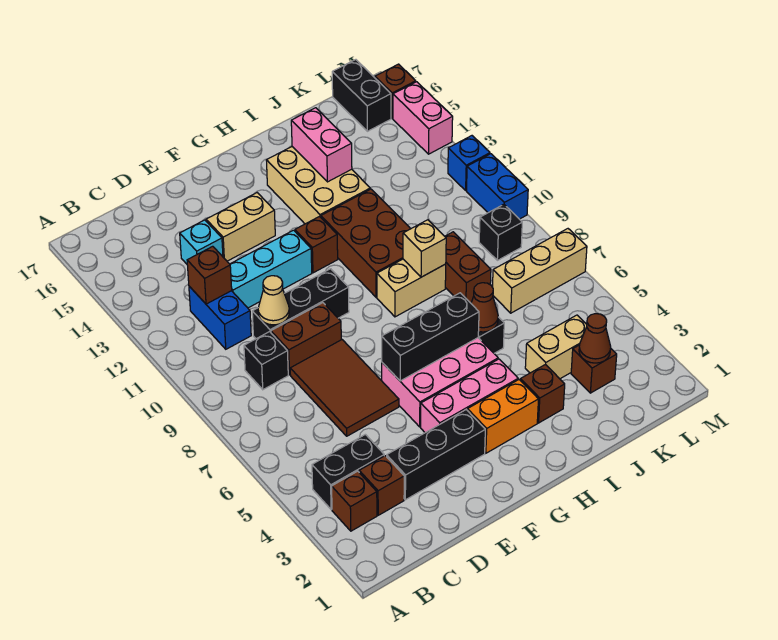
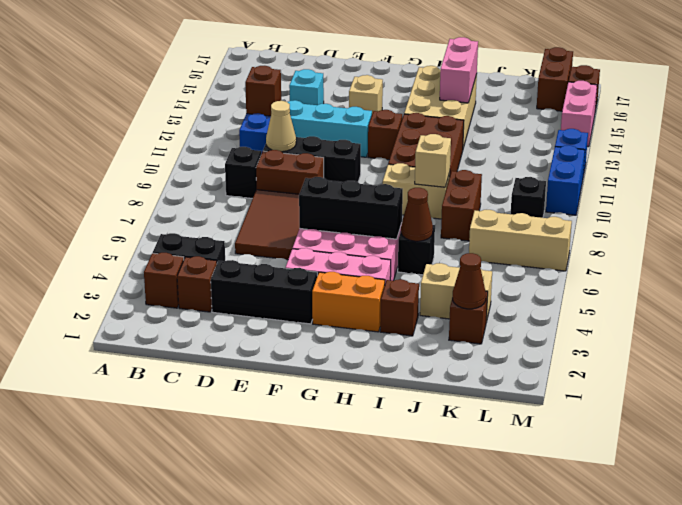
tan 1x2 brick [206,193,275,261] -> tan 1x1 brick [349,75,383,114]
black 1x2 brick [332,60,391,131] -> brown 1x2 brick [537,47,573,111]

